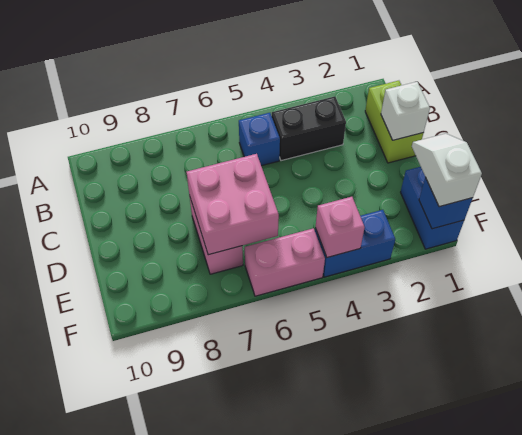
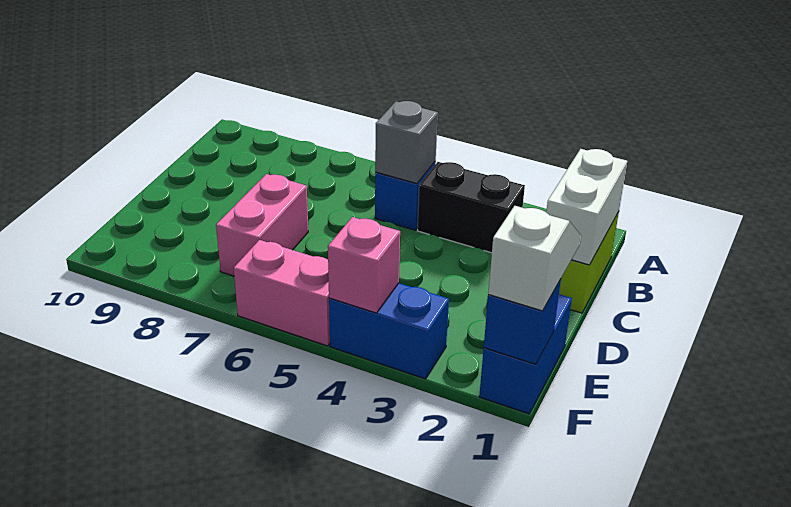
none -> grey 1x1 brick [375,101,438,184]
white 1x1 brick [381,82,430,140] -> white 1x2 brick [546,149,627,265]
pink 2x2 brick [187,154,279,255] -> none

